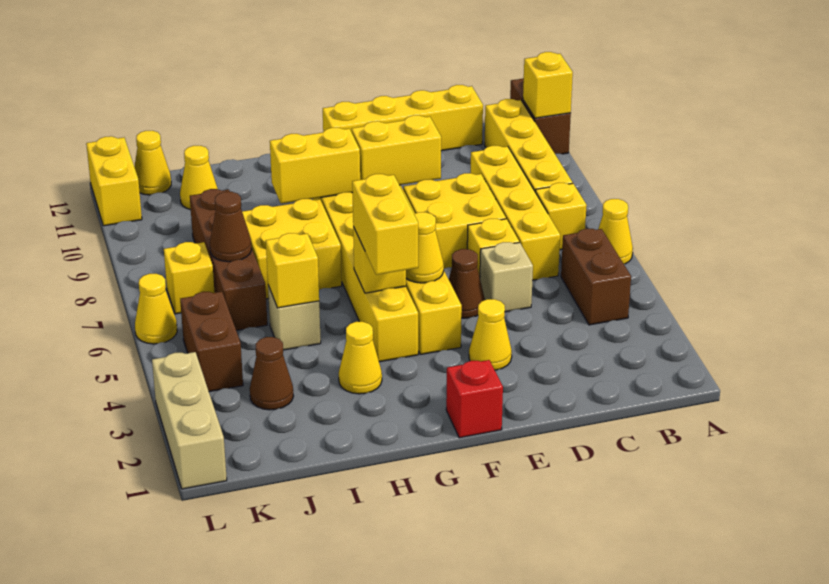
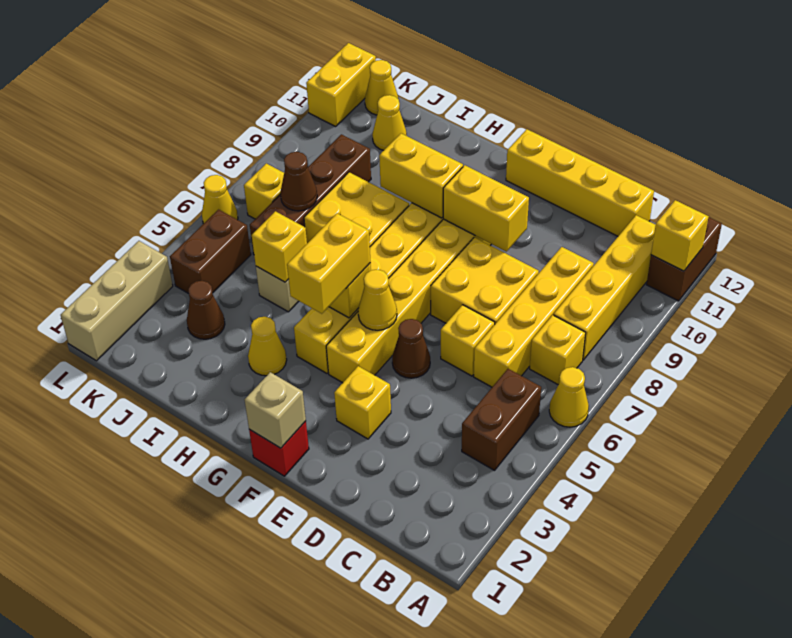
tan 1x1 brick [480,242,533,312] -> tan 1x1 brick moved to [245,372,306,448]
yellow 1x1 cone [469,299,512,370] -> yellow 1x1 brick [334,366,391,439]

